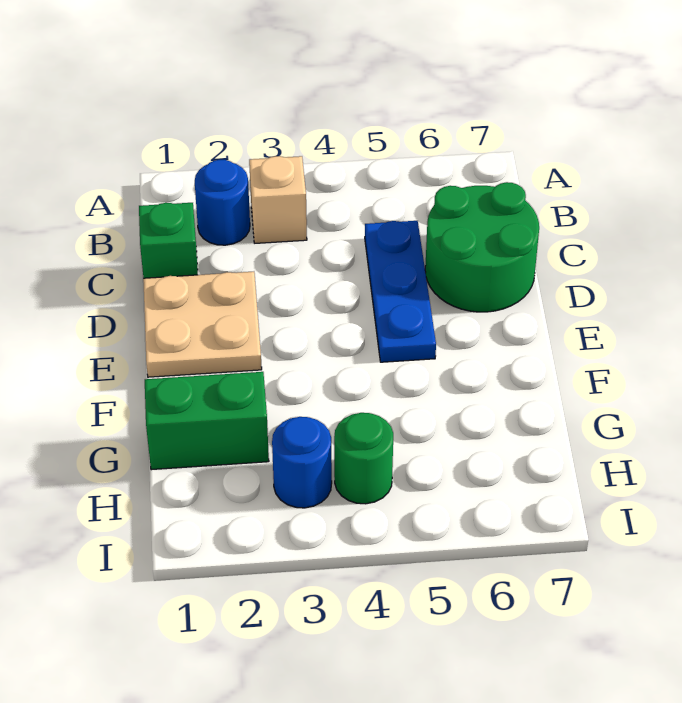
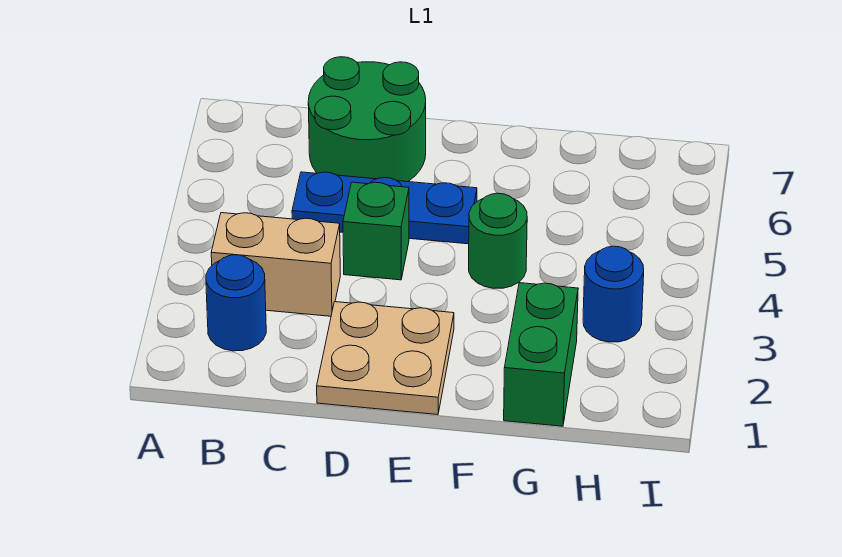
tan 1x1 brick [249,156,307,243] -> tan 1x2 brick [211,213,340,316]
green 1x1 brick [139,203,198,278] -> green 1x1 brick moved to [343,182,409,280]
green 1x1 round brick [334,413,393,504] -> green 1x1 round brick moved to [469,193,527,288]

